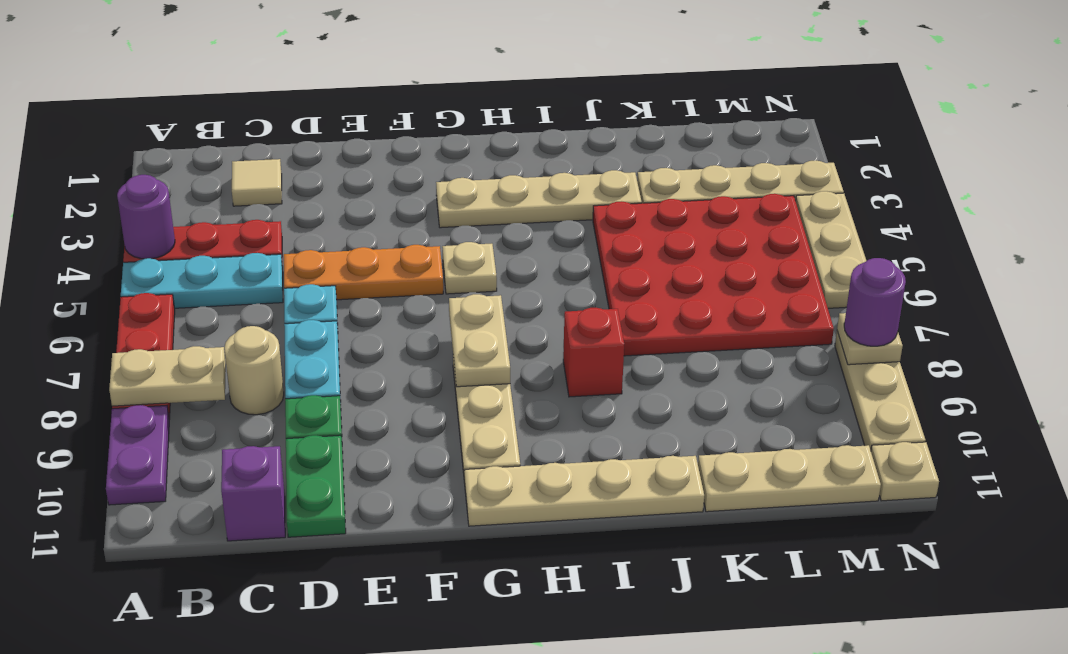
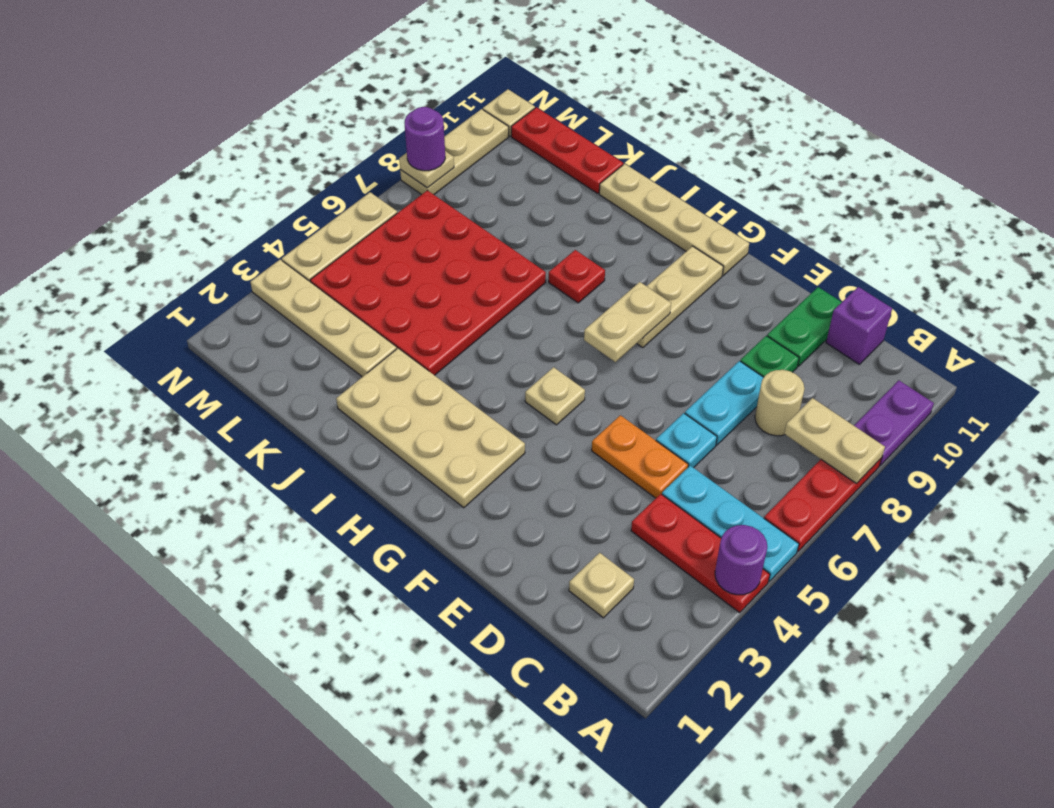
tan 1x1 tile [232,159,282,206] -> tan 1x1 plate [569,553,634,618]
orange 1x3 plate [284,245,443,300] -> orange 1x2 plate [592,415,688,498]
tan 1x4 plate [436,170,642,228] -> tan 2x4 plate [336,348,525,508]
red 1x1 brick [563,308,624,397] -> red 1x1 plate [549,250,605,303]
tan 1x3 plate [698,445,881,512] -> red 1x3 plate [511,107,623,194]

